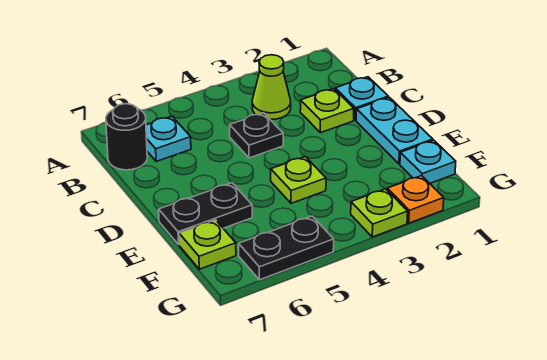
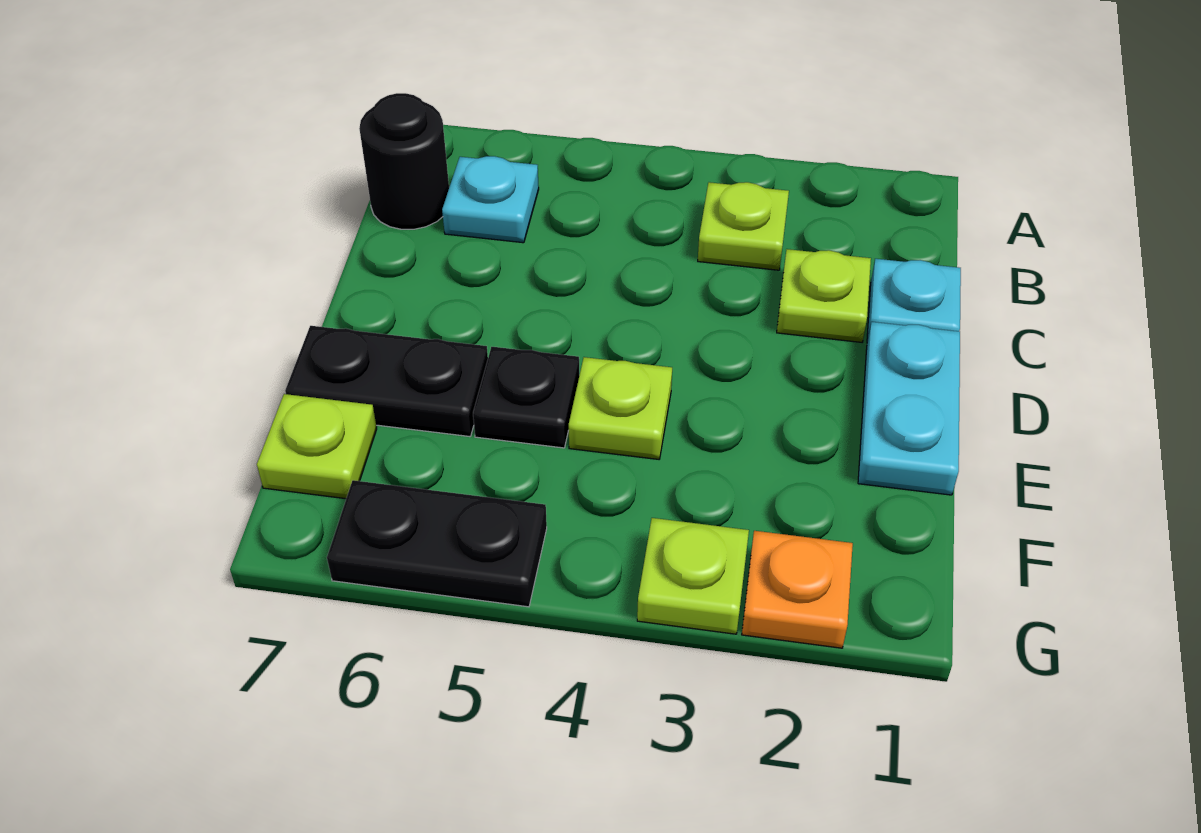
lime 1x1 cone [252,55,291,119] -> lime 1x1 plate [698,182,789,270]
black 1x1 plate [230,113,283,158] -> black 1x1 plate moved to [473,347,579,448]
cyan 1x1 plate [400,140,456,183] -> none

